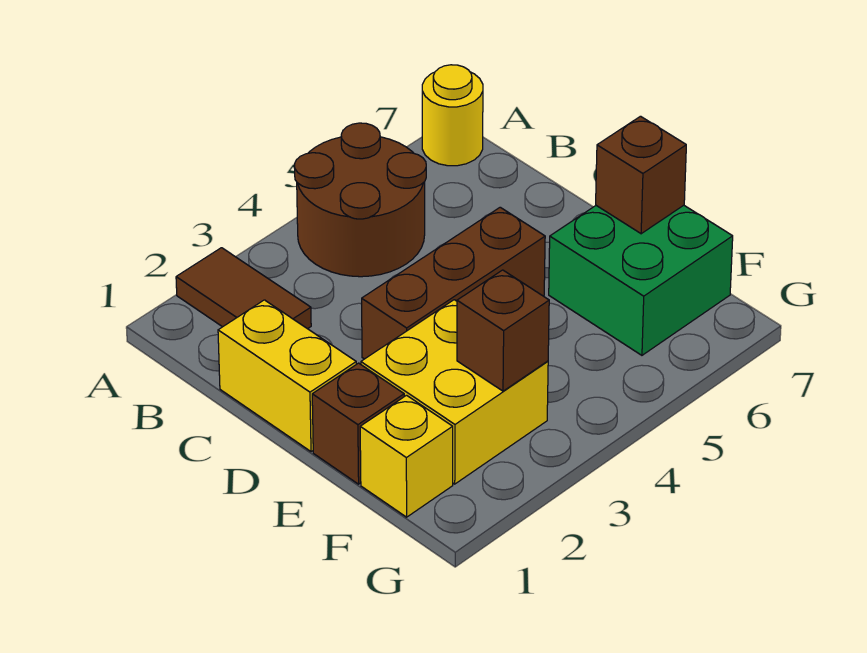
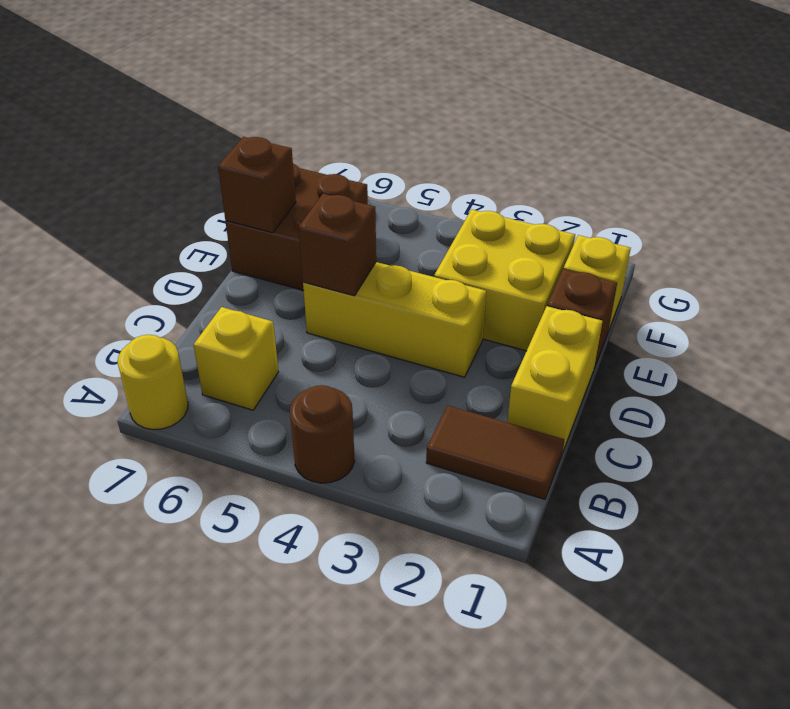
brown 1x2 tile [176,248,311,329] -> brown 1x2 tile turned to [426,405,564,499]
brown 2x2 round brick [294,123,426,277] -> brown 1x1 round brick [290,385,355,483]
none -> yellow 1x1 brick [194,307,279,410]
brown 1x3 brick [362,207,545,359] -> yellow 1x3 brick [303,262,486,377]
green 2x2 brick [549,205,733,355] -> brown 2x2 brick [226,164,368,290]
brown 1x1 brick [457,270,549,391] -> brown 1x1 brick moved to [299,194,376,296]

